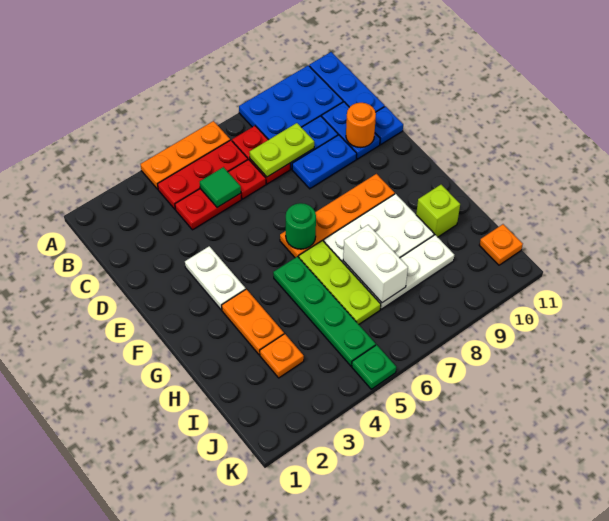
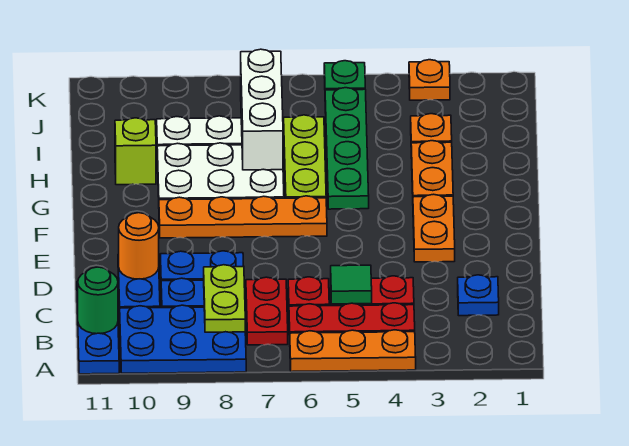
lime 1x2 plate [250,123,314,177] -> lime 1x2 plate turned to [204,265,245,332]
blue 1x1 plate [375,106,403,144] -> blue 1x1 plate moved to [458,275,499,316]
white 1x2 plate [185,246,246,310] -> orange 1x2 plate [413,194,455,262]
green 1x1 round brick [286,203,316,249] -> green 1x1 round brick moved to [78,267,118,334]
white 1x2 brick [343,225,408,303] -> white 1x3 brick [241,49,283,170]
orange 1x1 plate [479,224,523,265] -> orange 1x1 plate moved to [409,60,450,100]

